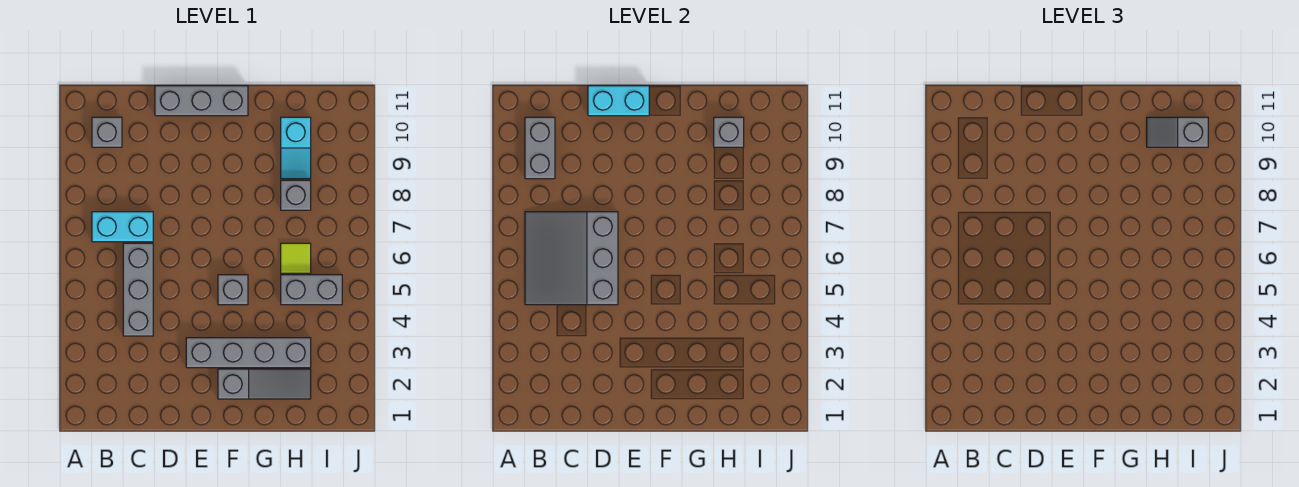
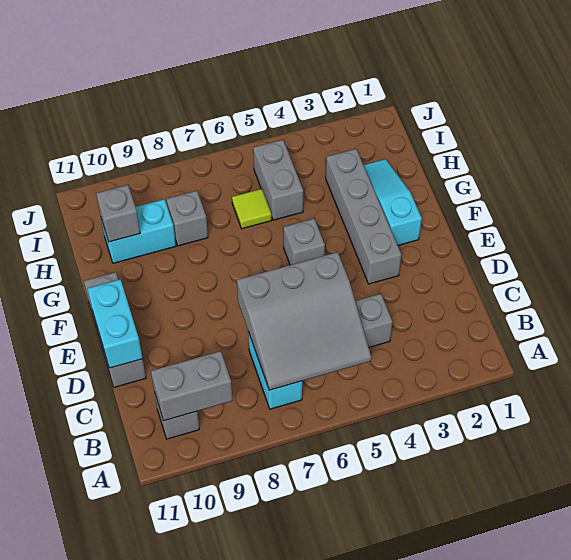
grey 1x3 slope [218,369,311,399] -> cyan 1x3 slope [364,159,422,245]
cyan 1x2 slope [281,117,311,179] -> cyan 1x2 brick [101,199,176,263]
grey 1x2 slope [1147,117,1208,147] -> none

